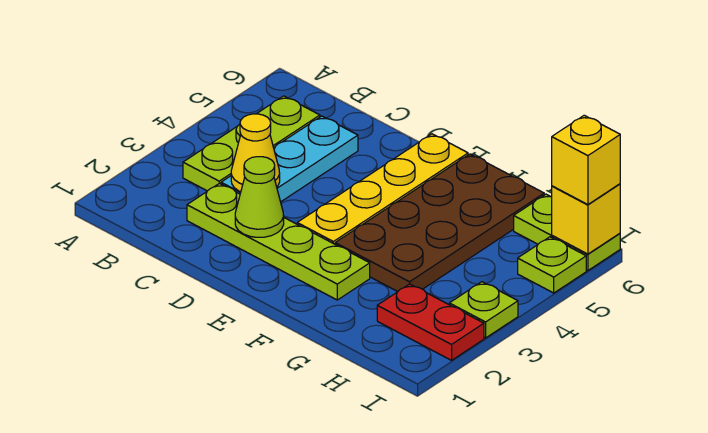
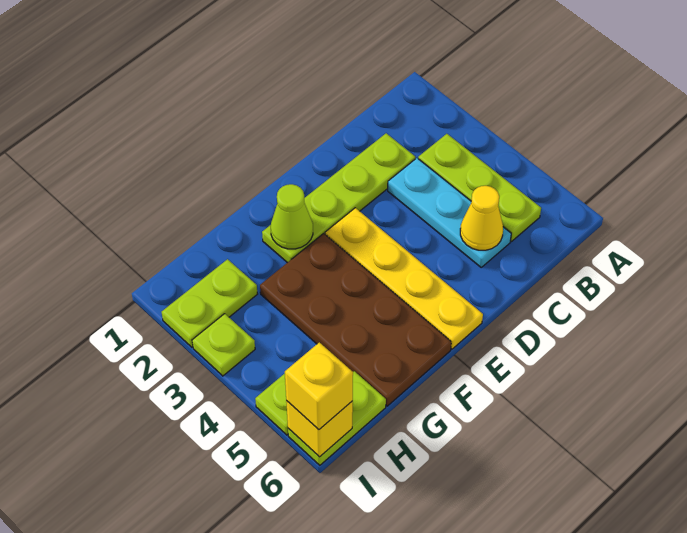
yellow 1x1 cone [231,114,280,192] -> yellow 1x1 cone moved to [460,186,503,250]
lime 1x1 cone [235,157,284,237] -> lime 1x1 cone moved to [271,184,313,249]
red 1x2 plate [377,284,484,360] -> lime 1x2 plate [162,259,257,347]

